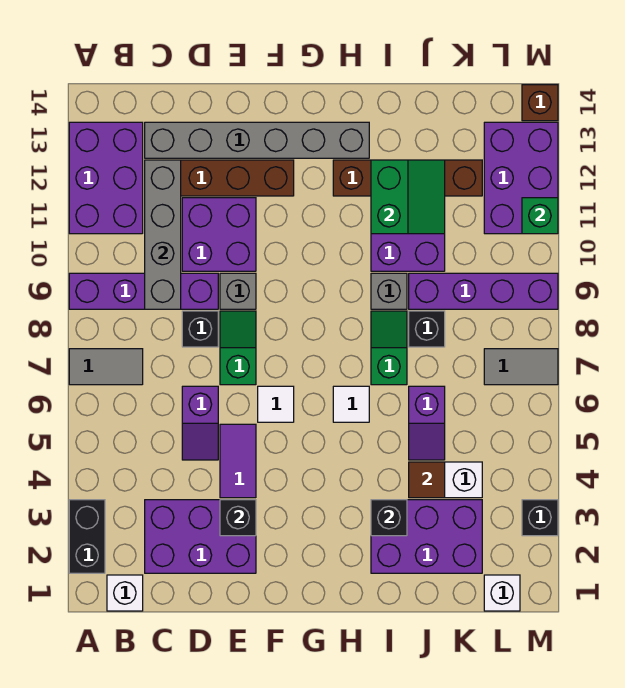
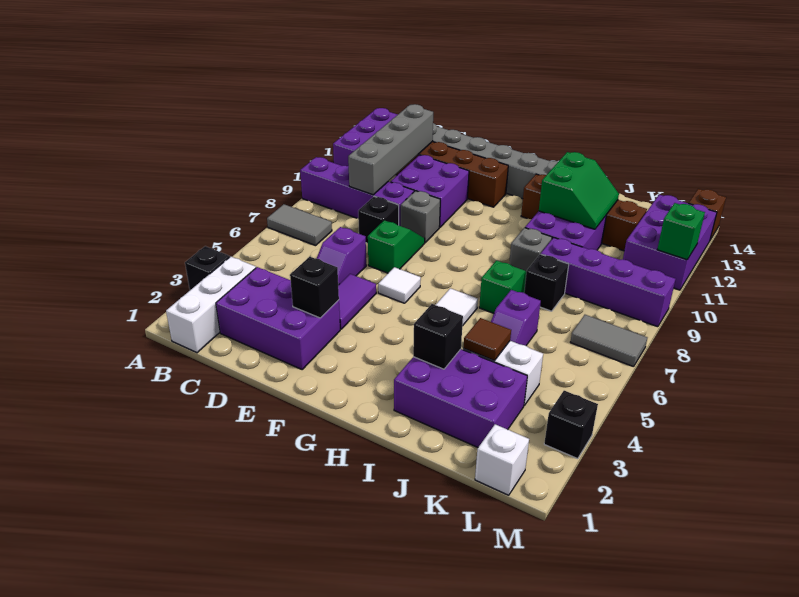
black 1x2 brick [69,500,105,573] -> black 1x1 brick [185,246,230,290]
white 1x1 brick [107,575,143,611] -> white 1x3 brick [166,257,256,353]

